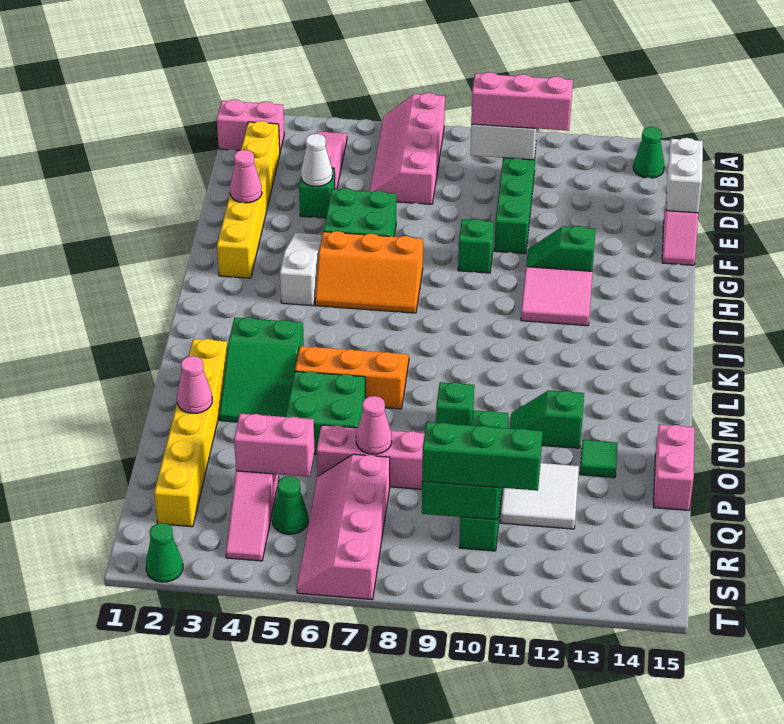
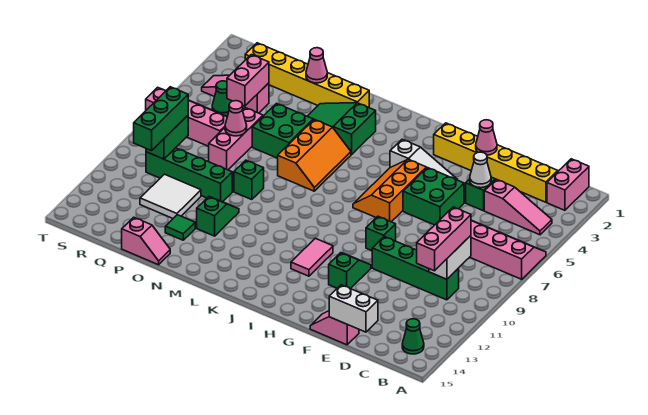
pink 2x2 tile [521,267,592,326] -> pink 1x2 tile [291,238,333,276]
pink 1x2 brick [654,425,694,510] -> pink 1x2 slope [122,217,170,265]
green 1x1 cone [146,523,183,582] -> none

